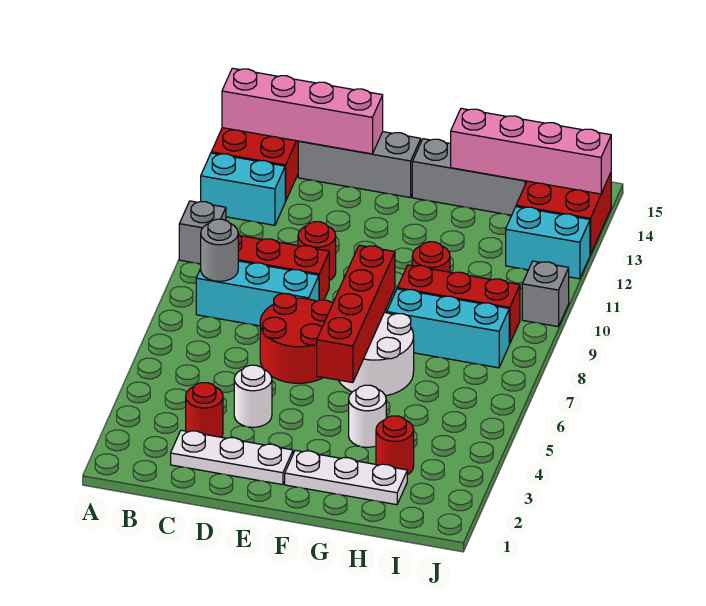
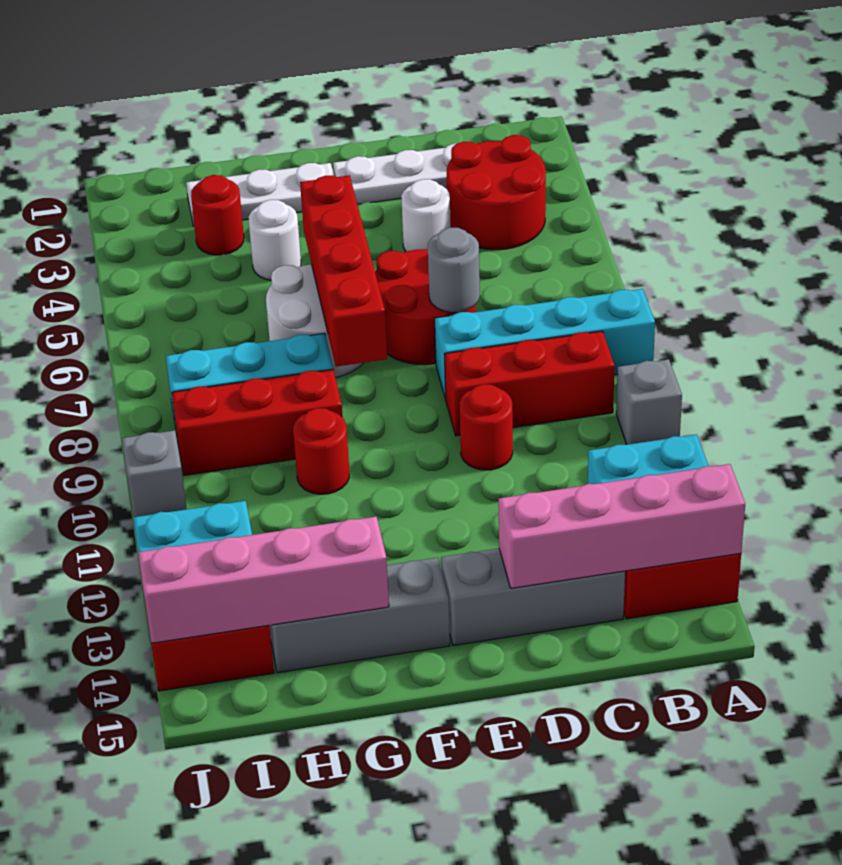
cyan 1x3 brick [196,261,319,326] -> cyan 1x4 brick [435,289,655,399]
grey 1x1 round brick [201,219,238,281] -> grey 1x1 round brick moved to [428,228,480,312]
red 1x1 round brick [186,383,223,437] -> red 2x2 round brick [447,135,546,250]

